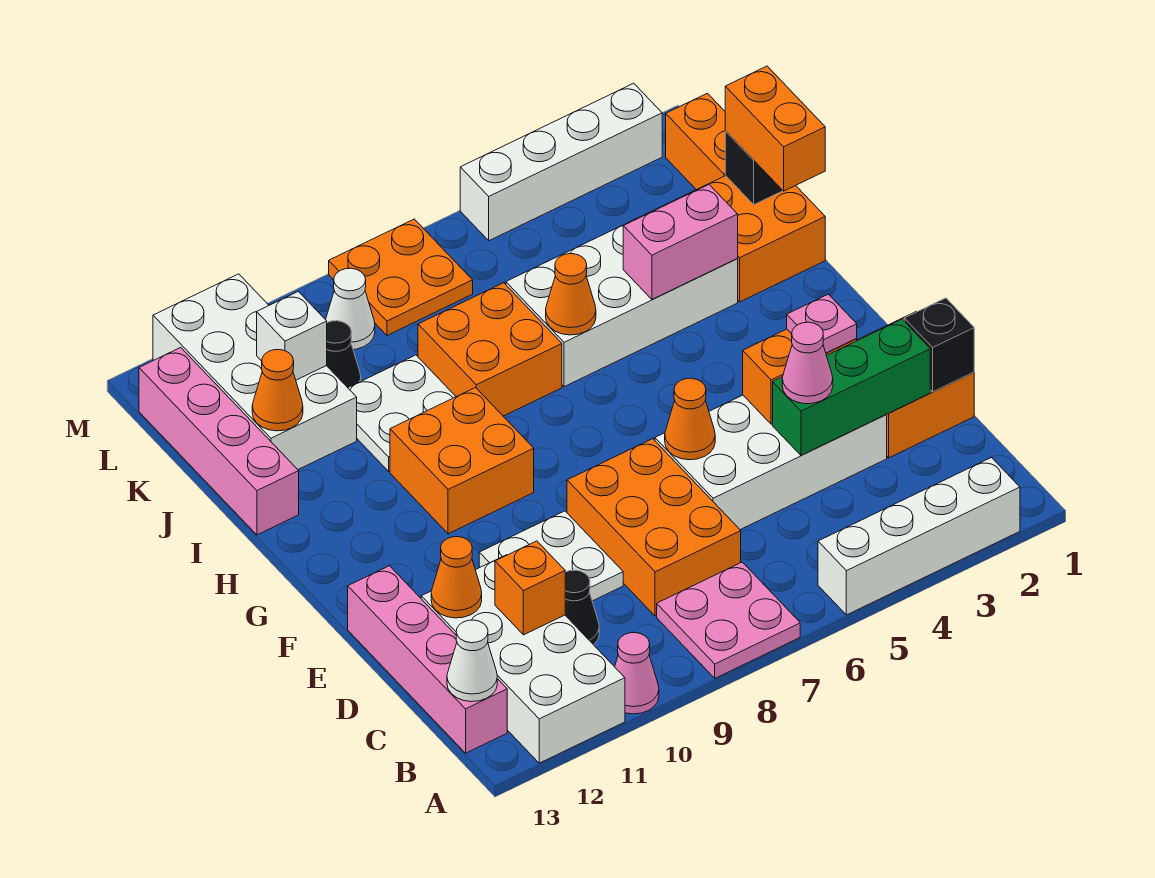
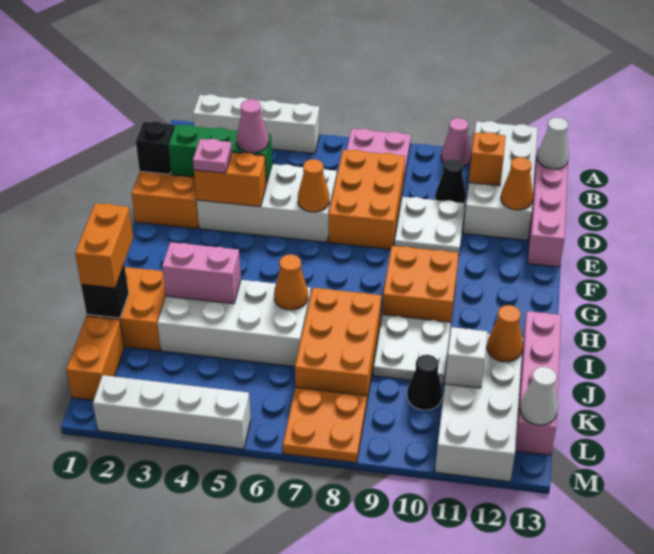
orange 2x2 brick [418,283,562,416] -> orange 2x3 brick [295,288,381,399]
white 1x1 cone [326,268,375,349] -> white 1x1 cone moved to [520,367,558,425]

